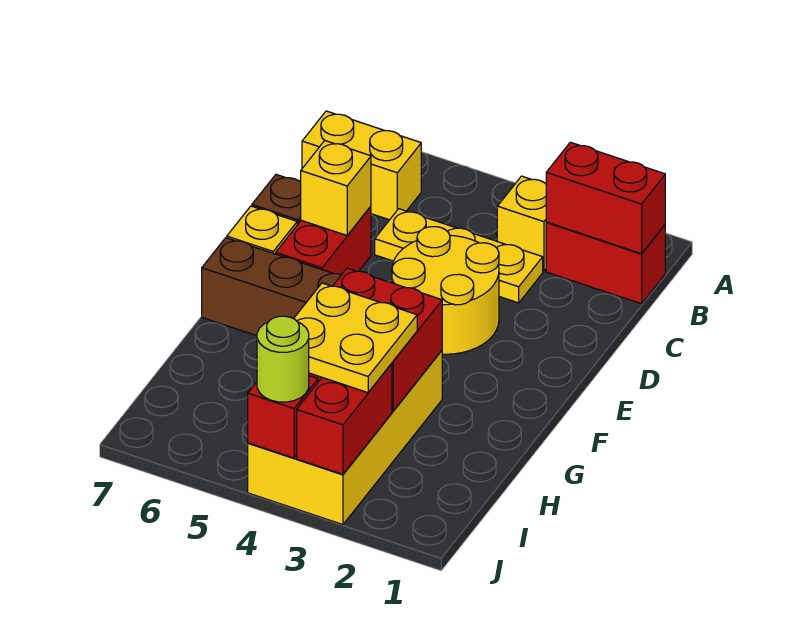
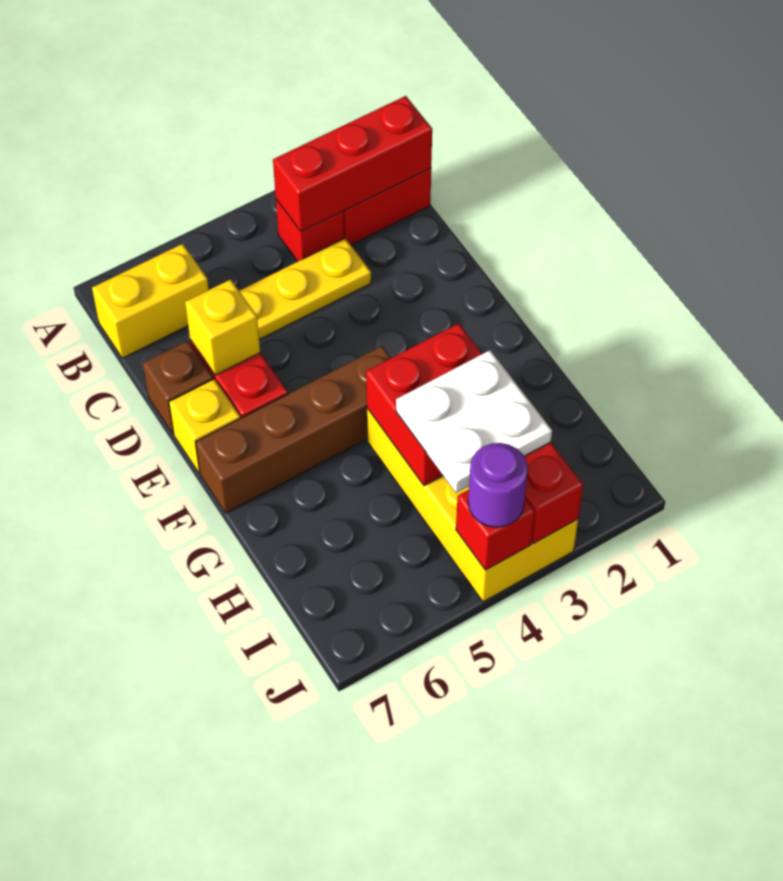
red 1x2 brick [546,142,665,254] -> red 1x3 brick [273,96,432,232]
yellow 1x1 brick [497,176,547,271] -> red 1x1 brick [276,199,344,262]
yellow 2x2 round brick [392,227,499,354] -> none
yellow 2x2 plate [294,283,417,393] -> white 2x2 plate [396,350,552,493]
lime 1x1 round brick [257,316,309,402] -> purple 1x1 round brick [468,443,528,527]

